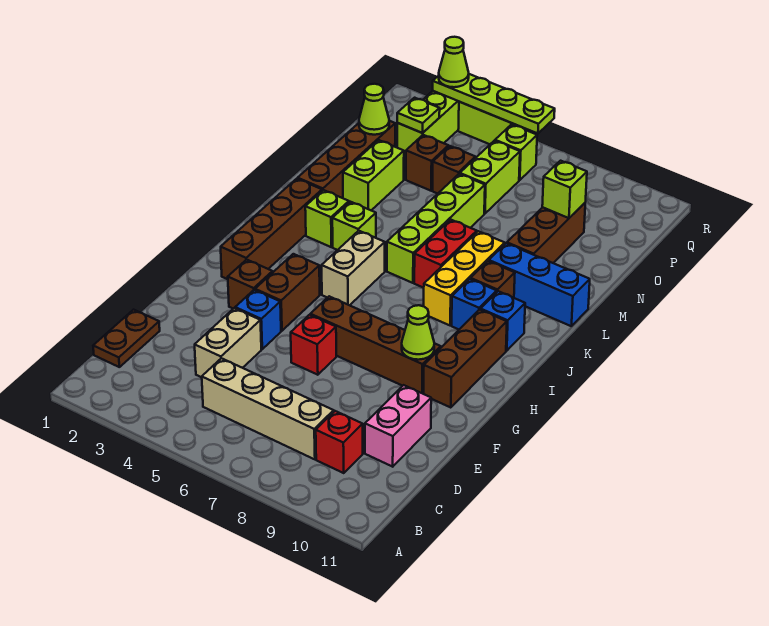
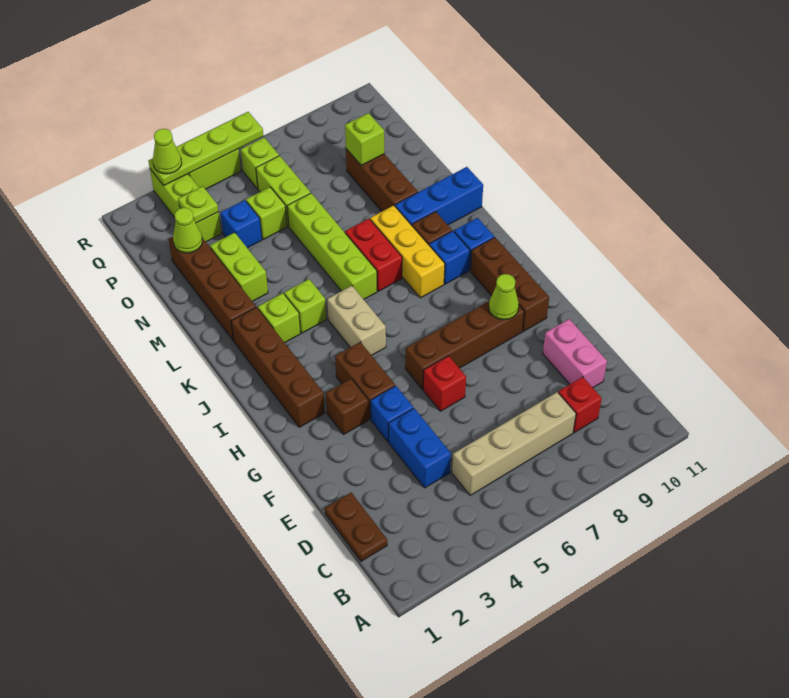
tan 1x2 brick [195,308,261,377] -> blue 1x2 brick [389,408,451,488]
brown 1x1 brick [406,135,448,191] -> blue 1x1 brick [221,200,262,248]
brown 1x1 brick [433,146,475,194] -> lime 1x1 brick [246,187,287,239]

